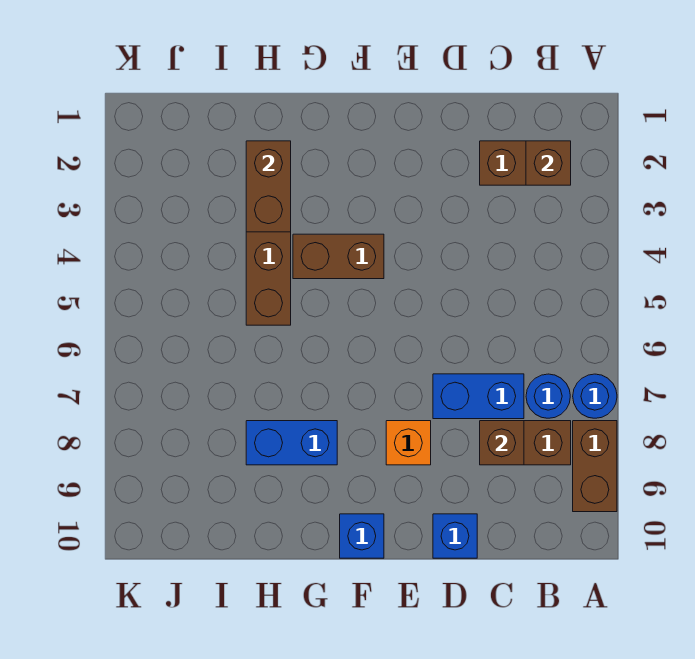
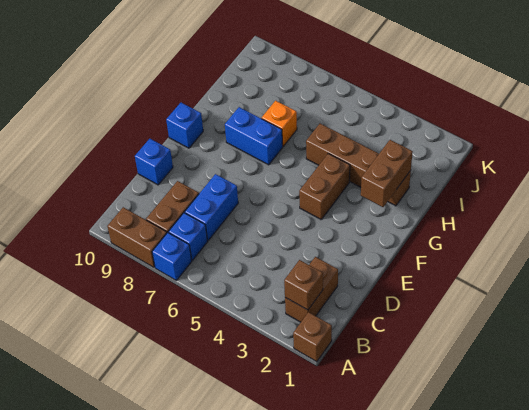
blue 1x1 round brick [573,374,617,418] -> blue 1x1 brick [152,233,192,280]
blue 1x1 round brick [526,374,570,418] -> blue 1x1 brick [169,213,208,260]
brown 1x1 brick [480,421,524,465] -> brown 1x1 brick moved to [293,312,332,362]
orange 1x1 brick [386,421,431,465] -> orange 1x1 brick moved to [262,101,297,146]
blue 1x2 brick [246,421,337,465] -> blue 1x2 brick turned to [225,107,283,165]
brown 1x2 brick [246,141,291,232] -> brown 1x2 brick turned to [361,140,413,207]

